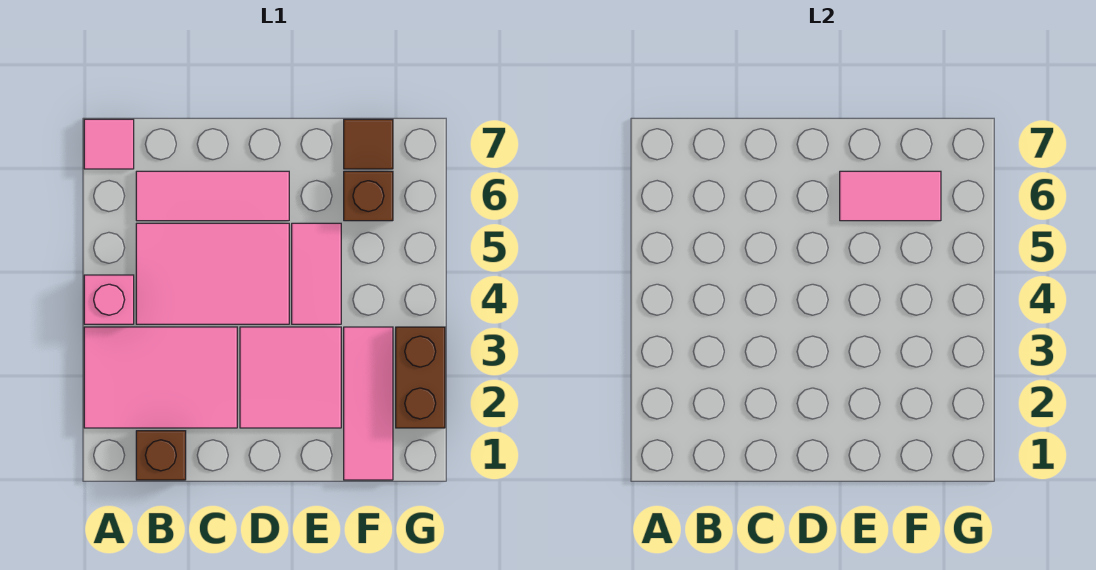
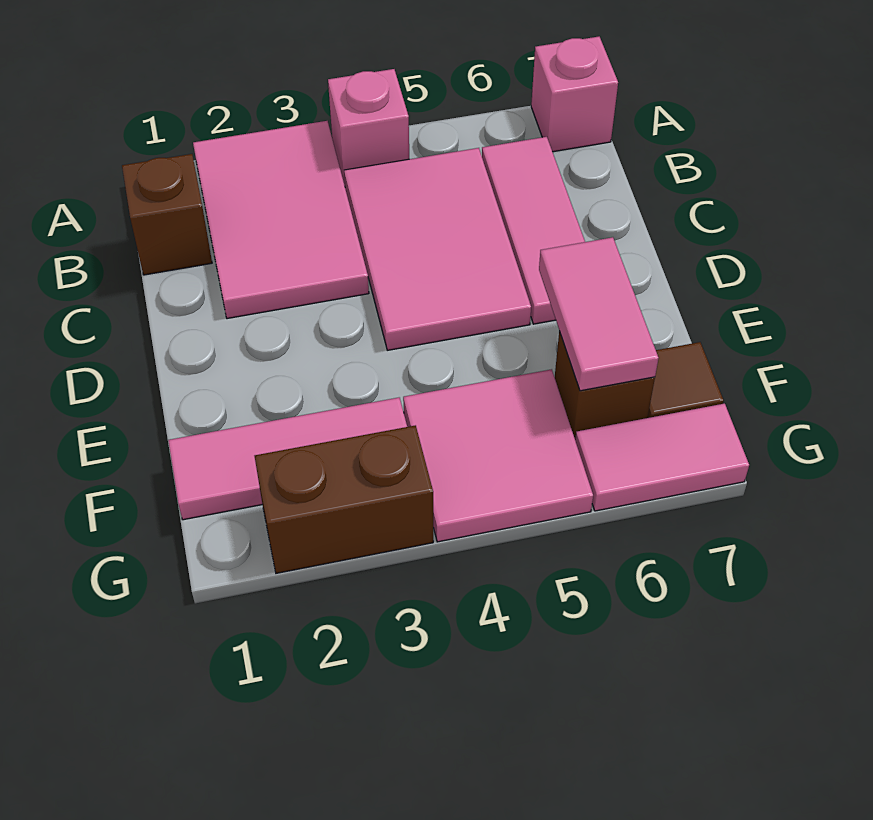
pink 1x1 tile [84,119,134,169] -> pink 1x1 brick [531,37,618,152]
pink 2x2 tile [240,327,341,428] -> pink 2x2 tile moved to [403,369,593,542]
pink 1x2 tile [292,223,341,324] -> pink 1x2 tile moved to [575,404,749,511]

